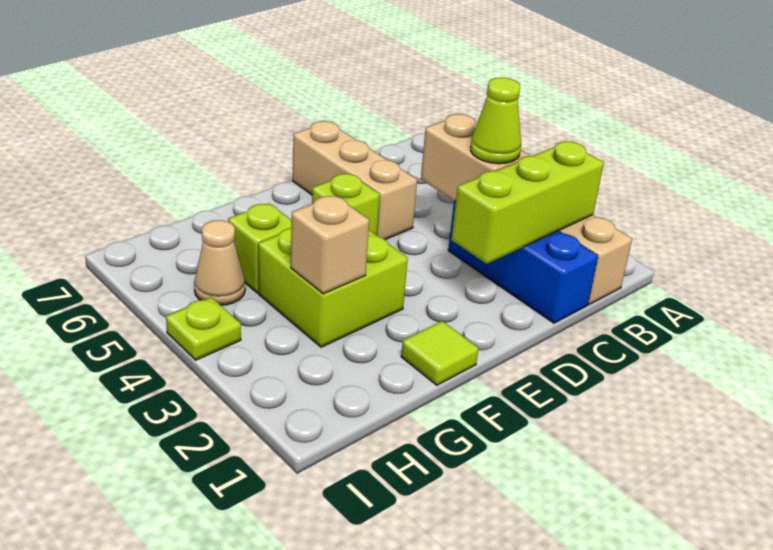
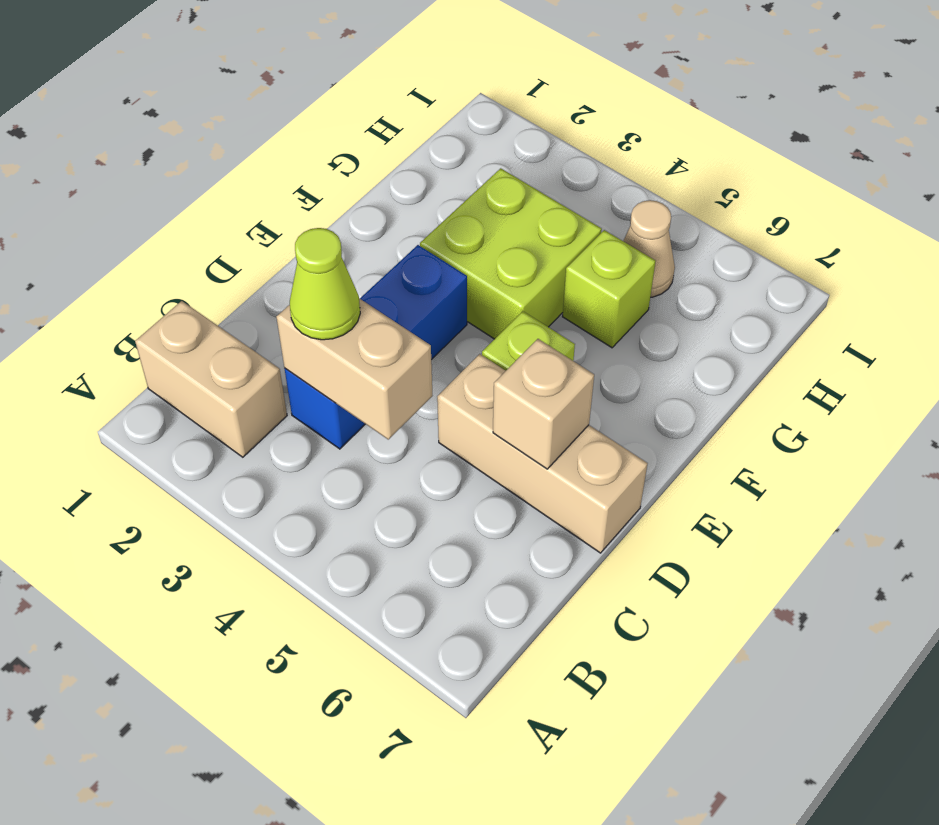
lime 1x3 brick [451,141,604,264] -> none
blue 1x3 brick [448,201,598,323] -> blue 1x3 brick turned to [285,245,467,449]
lime 1x1 tile [401,321,478,385] -> none
tan 1x1 brick [291,195,369,294] -> tan 1x1 brick moved to [493,339,594,469]
lime 1x1 plate [166,297,241,360] -> none

